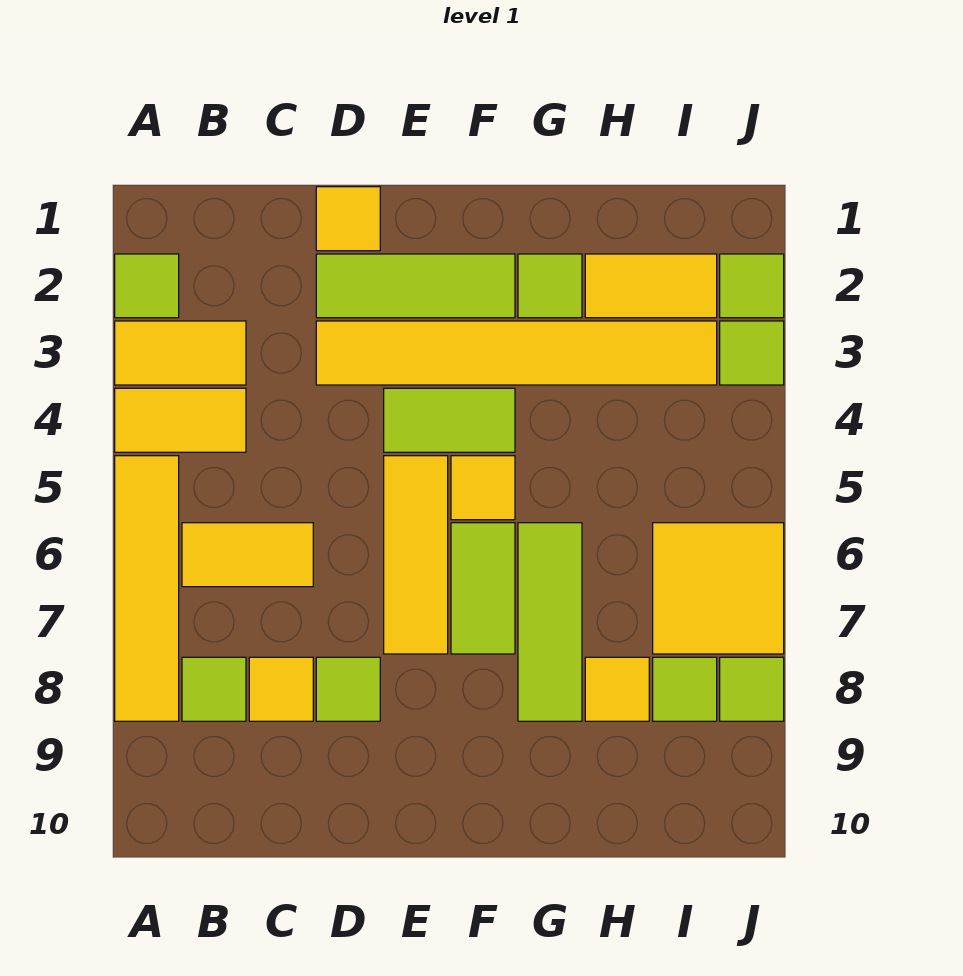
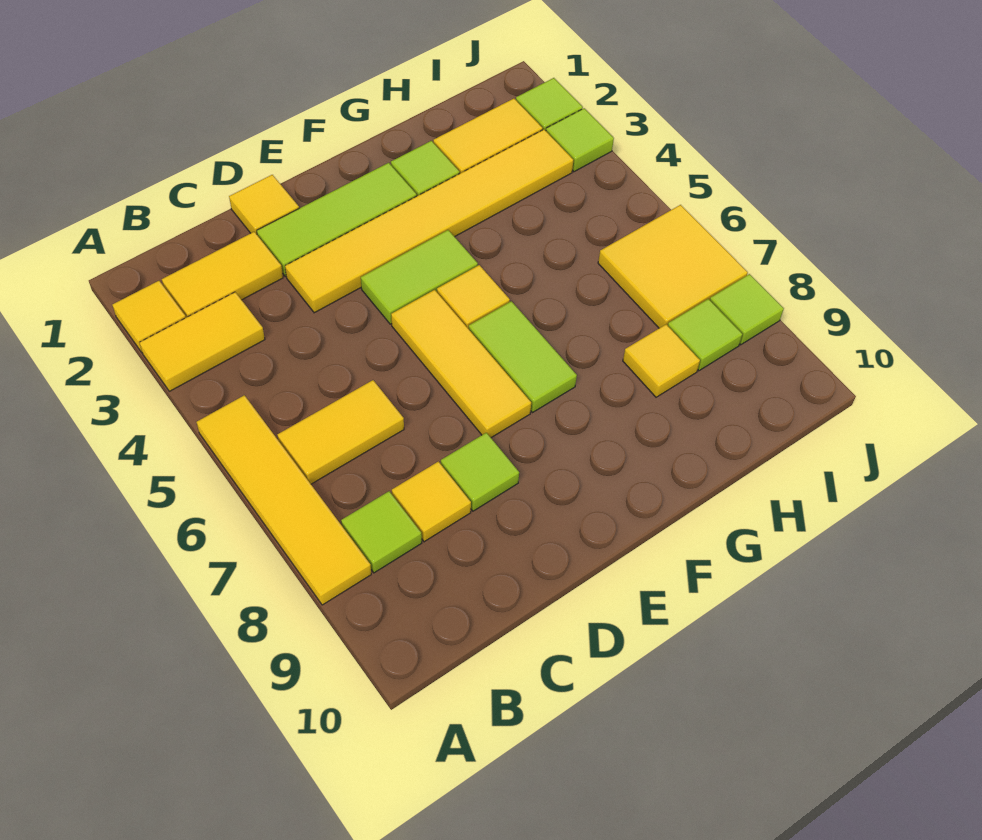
lime 1x1 tile [115,254,179,318] -> yellow 1x1 tile [112,281,186,352]
yellow 1x2 tile [115,388,246,452] -> yellow 1x2 tile moved to [162,232,283,318]
lime 1x3 tile [518,523,582,721] -> none

